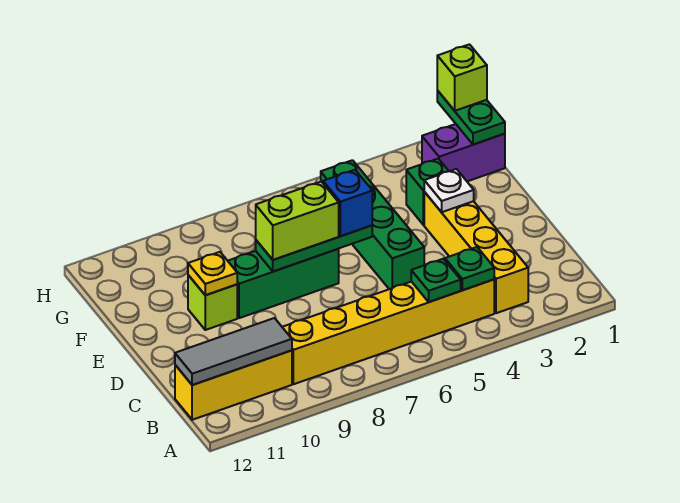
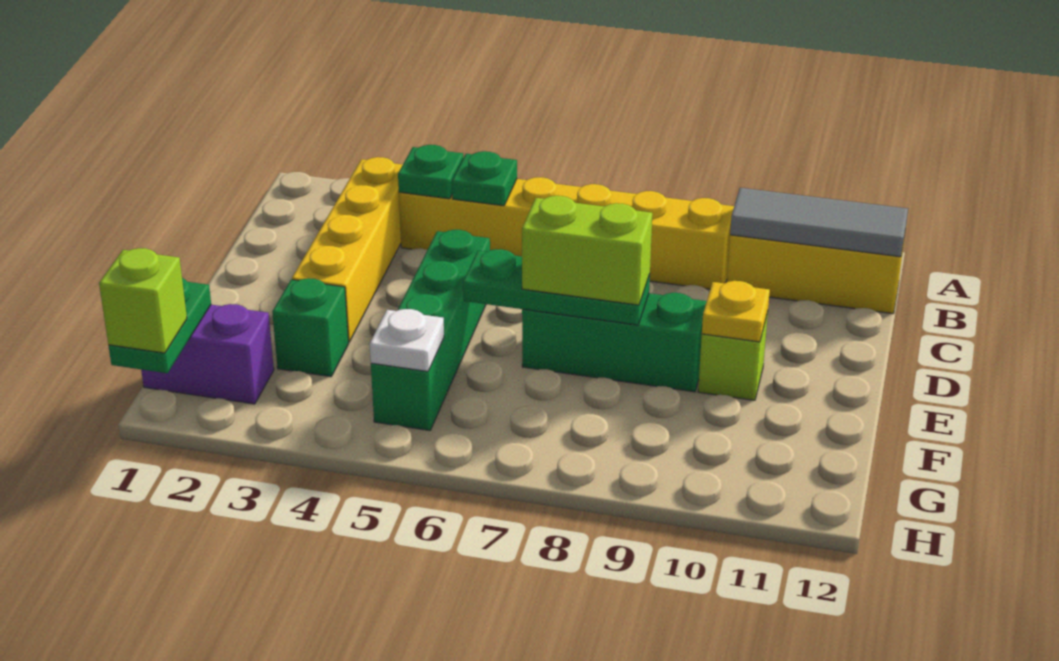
white 1x1 plate [424,169,474,212] -> white 1x1 plate moved to [370,309,444,371]
blue 1x1 brick [323,170,372,236] -> none

